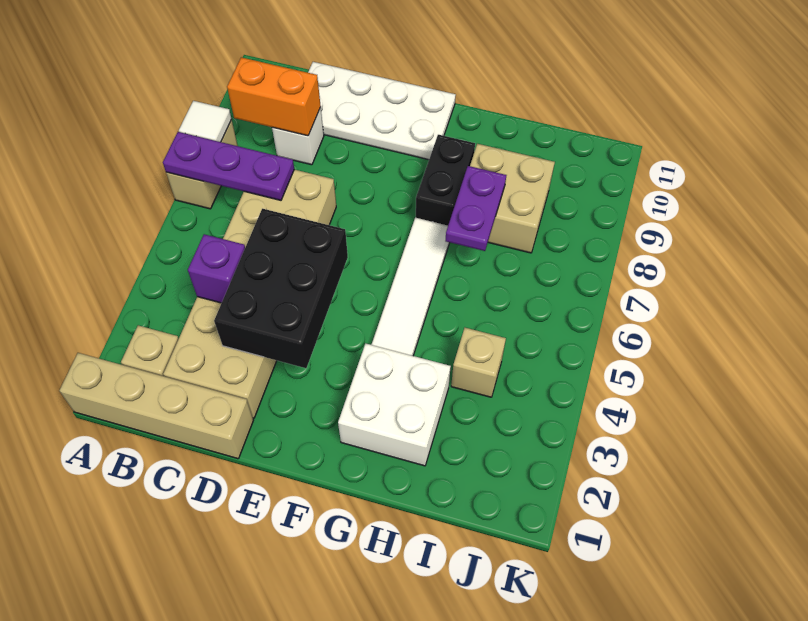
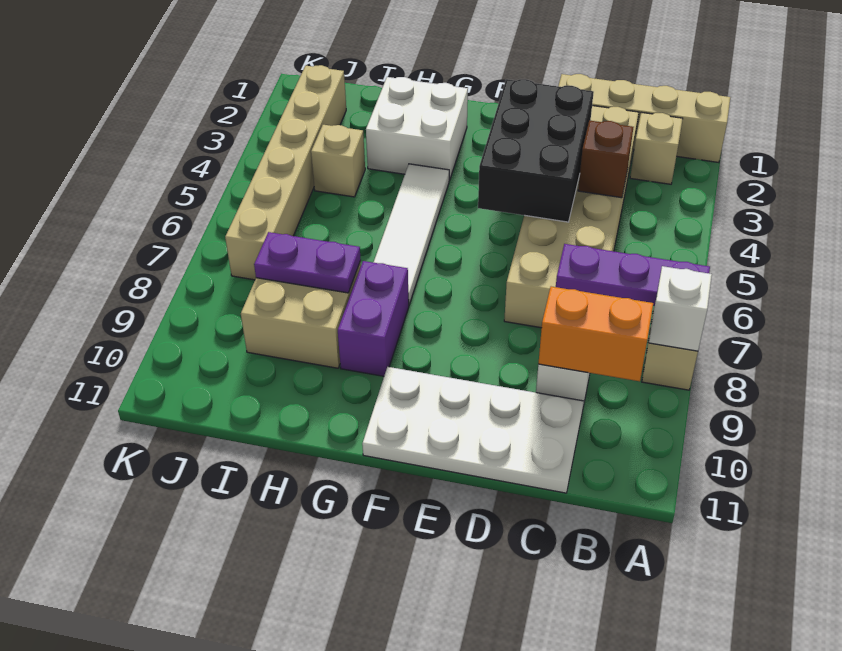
white 1x1 tile [179,101,232,142] -> white 1x1 brick [649,266,712,351]
purple 1x1 brick [188,234,245,303] -> brown 1x1 brick [578,121,633,198]
black 1x2 brick [416,135,475,225] -> purple 1x2 brick [338,261,409,376]
purple 1x2 plate [446,166,506,251] -> purple 1x2 plate turned to [254,232,361,293]
none -> tan 1x6 brick [225,65,346,280]

